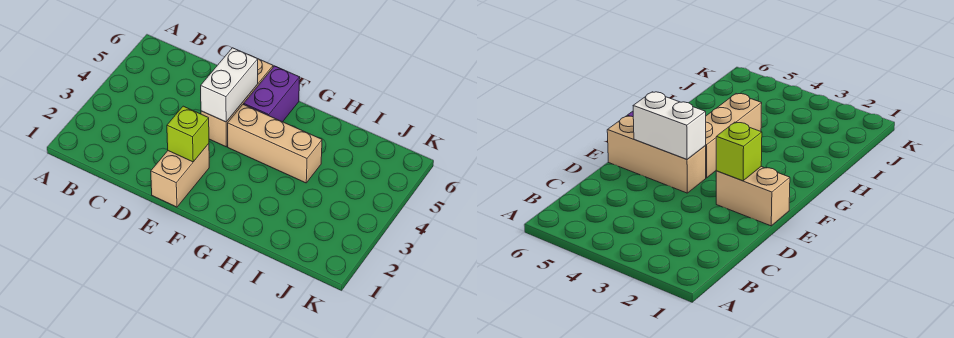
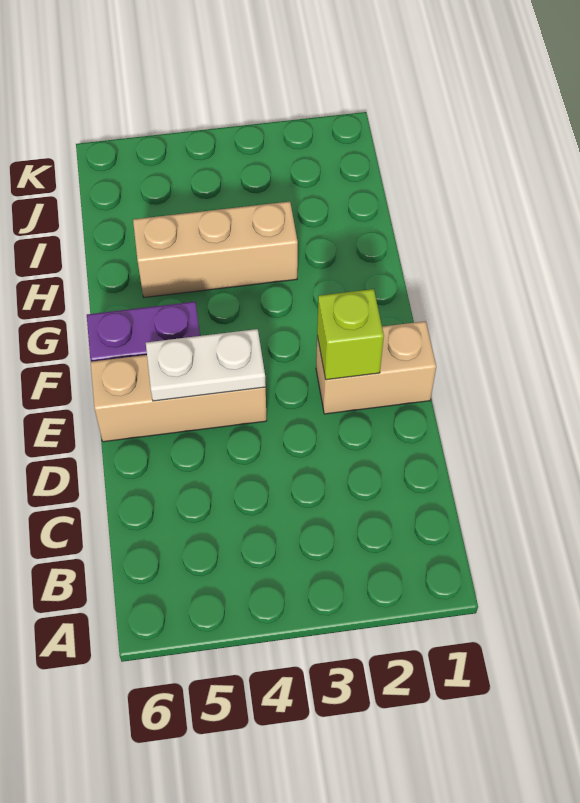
white 1x2 brick [201,48,258,122] -> white 1x2 plate [146,329,266,401]
tan 1x3 brick [228,104,322,183] -> tan 1x3 brick turned to [133,202,298,297]

